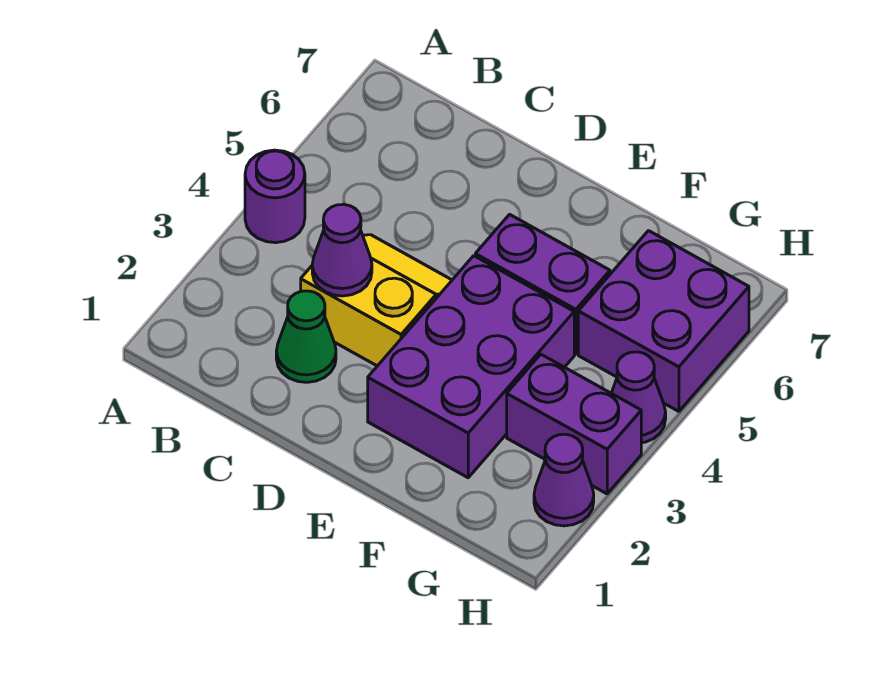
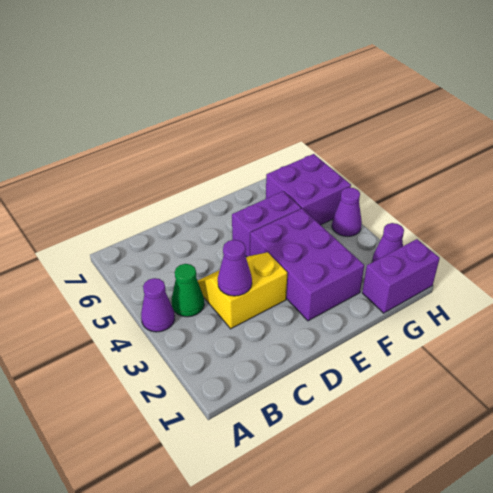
purple 1x1 round brick [245,150,305,243] -> purple 1x1 cone [141,278,175,332]
green 1x1 cone [276,291,336,382] -> green 1x1 cone moved to [172,264,204,317]
purple 1x2 brick [507,354,641,494] -> purple 1x2 brick moved to [362,239,440,313]

